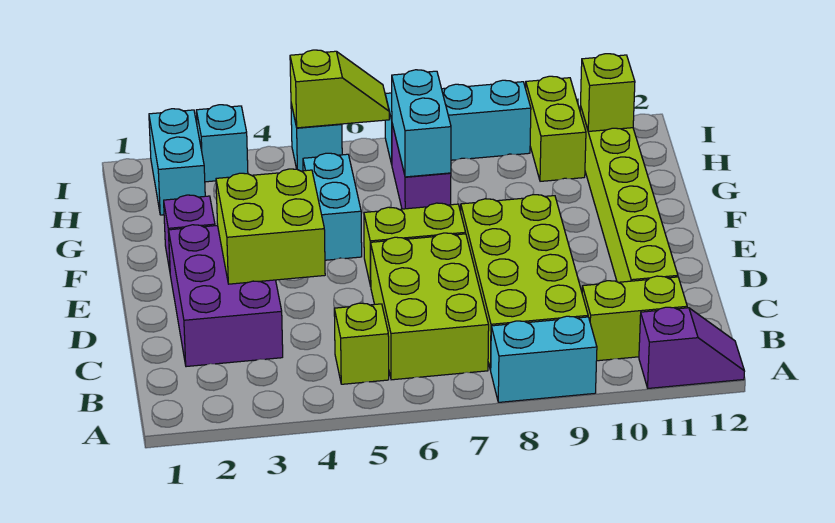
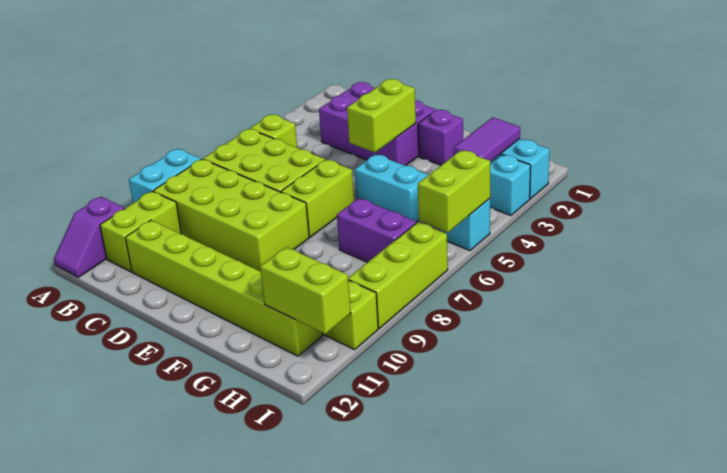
lime 2x2 brick [216,169,325,284] -> lime 1x2 brick [347,79,416,152]
cyan 1x2 brick [392,70,451,177] -> none
none -> purple 1x2 tile [454,117,520,162]
lime 1x1 brick [581,54,635,131] -> lime 1x2 brick [260,247,351,334]
lime 1x2 slope [290,50,389,128] -> lime 1x2 brick [418,150,490,233]
cyan 1x3 brick [385,80,531,164] -> lime 1x3 brick [348,222,448,328]

